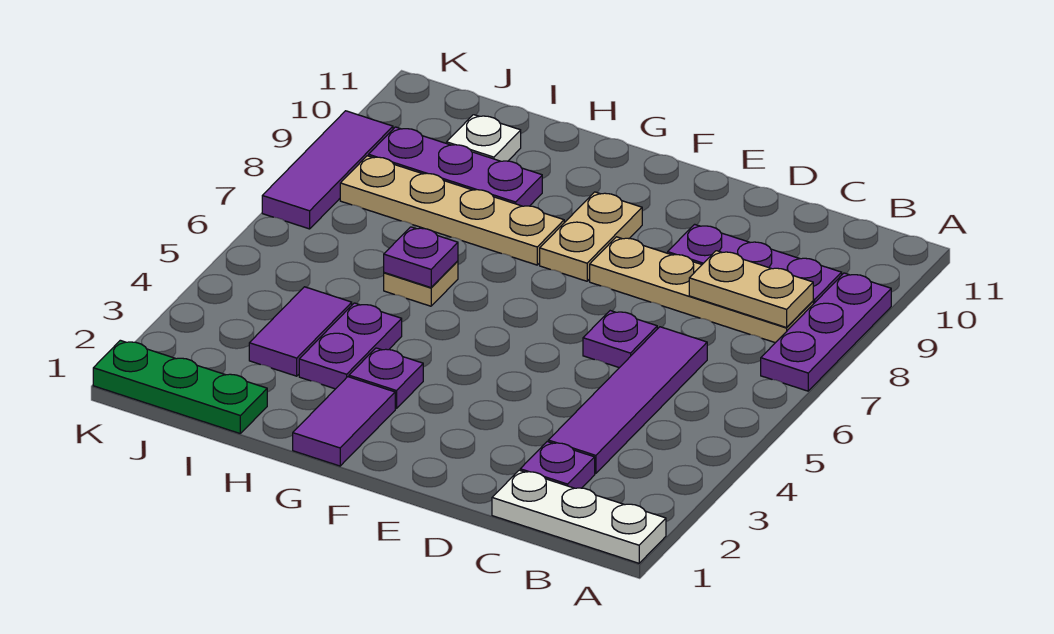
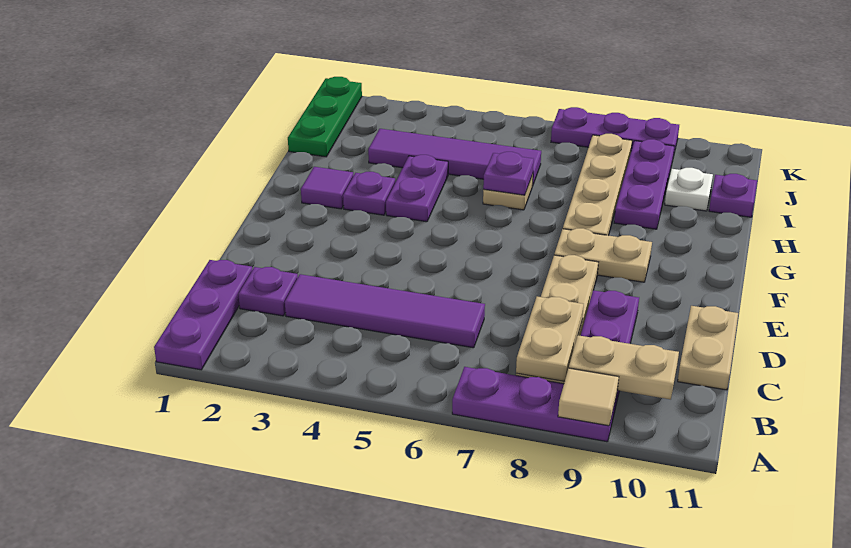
white 1x3 plate [492,470,666,563] -> purple 1x3 plate [154,260,252,370]
none -> tan 1x1 tile [558,368,619,426]
none -> tan 1x2 plate [569,335,679,399]
none -> tan 1x2 plate [678,306,738,390]
purple 1x1 plate [583,311,657,368] -> purple 1x1 plate moved to [709,174,757,217]
purple 1x2 tile [293,377,395,466] -> purple 1x1 tile [301,167,354,209]
purple 1x2 plate [299,303,402,389] -> purple 1x2 plate turned to [386,155,448,222]
purple 1x2 tile [249,287,352,376] -> purple 1x4 tile [368,129,541,186]
purple 1x3 tile [262,111,393,229] -> purple 1x3 plate [551,107,679,157]

